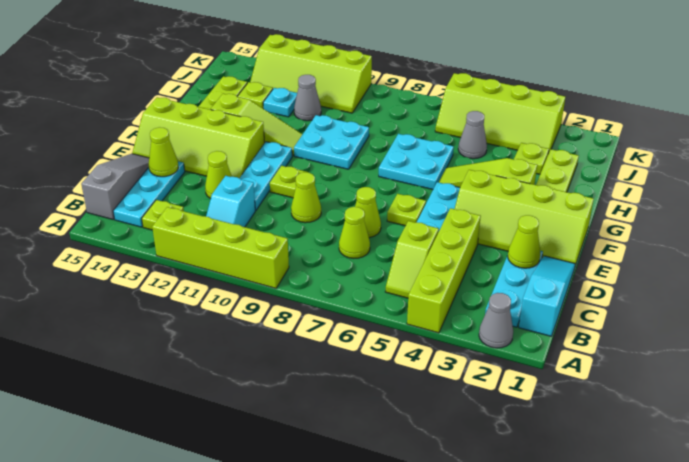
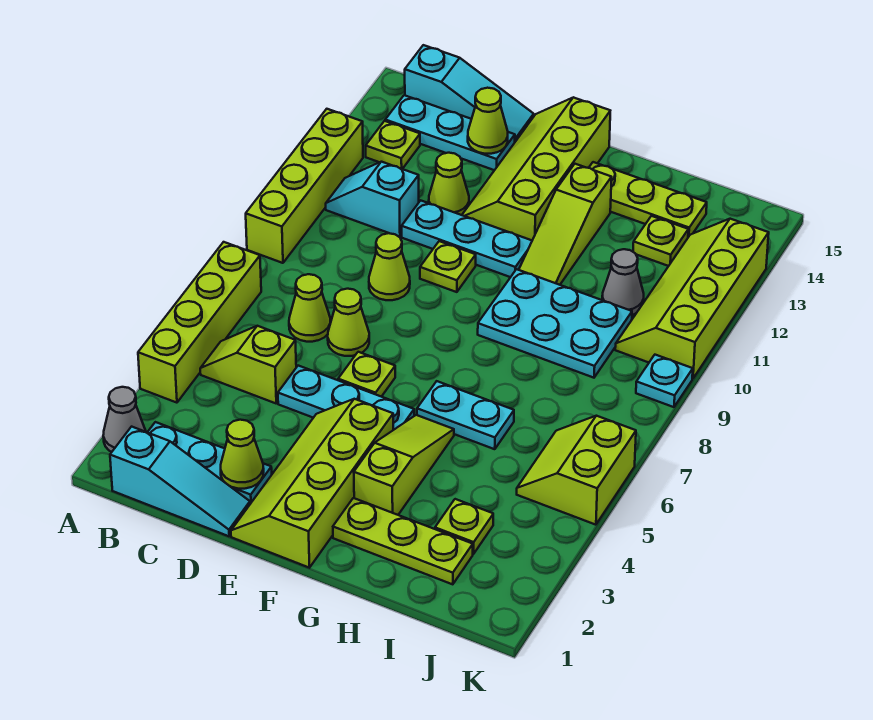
lime 1x4 brick [407,208,481,333] -> lime 1x4 brick turned to [138,242,261,403]
grey 1x3 slope [81,154,149,219] -> cyan 1x3 slope [405,45,534,142]
cyan 2x2 plate [379,134,454,189] -> cyan 1x2 plate [417,381,514,449]
cyan 2x2 plate [294,115,369,169] -> cyan 2x3 plate [478,269,632,378]
grey 1x1 cone [458,111,487,159] -> none
cyan 1x1 plate [263,88,297,117] -> cyan 1x1 plate moved to [636,355,693,407]
lime 2x4 slope [435,73,565,154] -> lime 2x2 slope [517,416,636,525]

